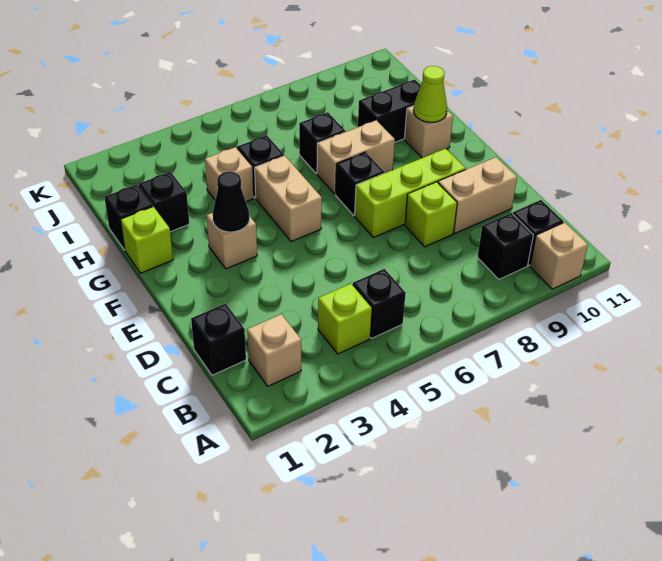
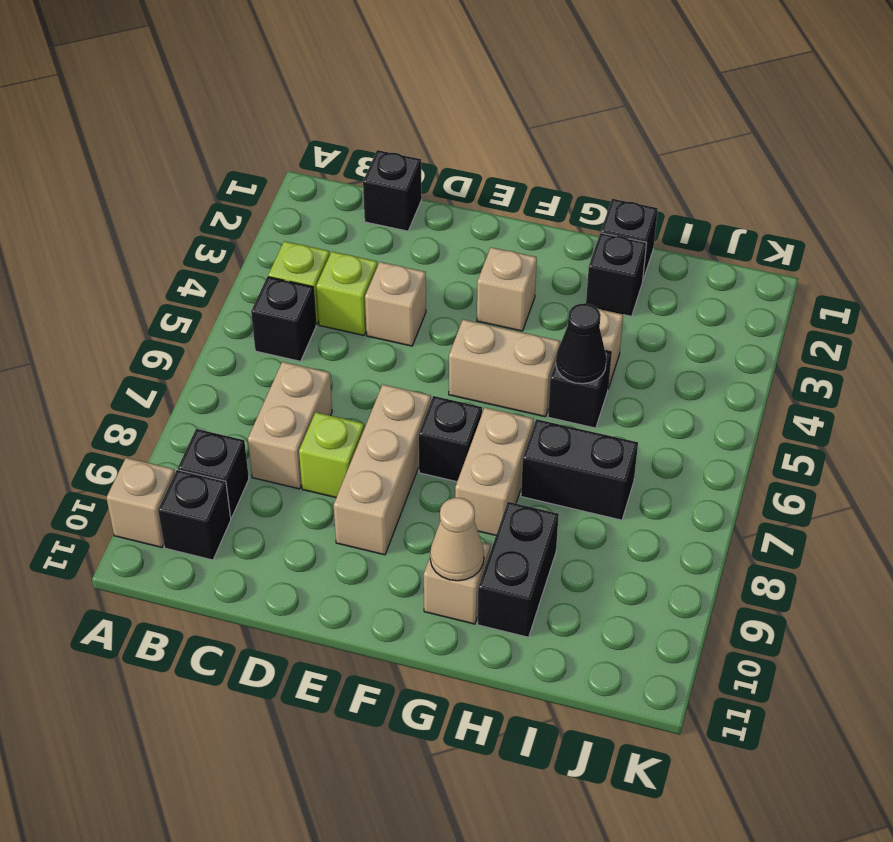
tan 1x1 brick [247,314,301,386] -> tan 1x1 brick moved to [365,262,426,346]
tan 1x2 brick [438,157,517,233] -> tan 1x2 brick moved to [248,362,332,489]
lime 1x3 brick [355,149,466,238] -> tan 1x3 brick [334,385,431,555]
black 1x1 cone [213,172,249,232] -> black 1x1 cone moved to [556,303,606,384]
lime 1x1 brick [121,207,173,273] -> lime 1x1 brick moved to [316,252,377,335]
lime 1x1 cone [413,66,447,122] -> tan 1x1 cone [430,498,484,581]
black 1x1 brick [299,112,346,174] -> black 1x2 brick [521,419,638,520]

